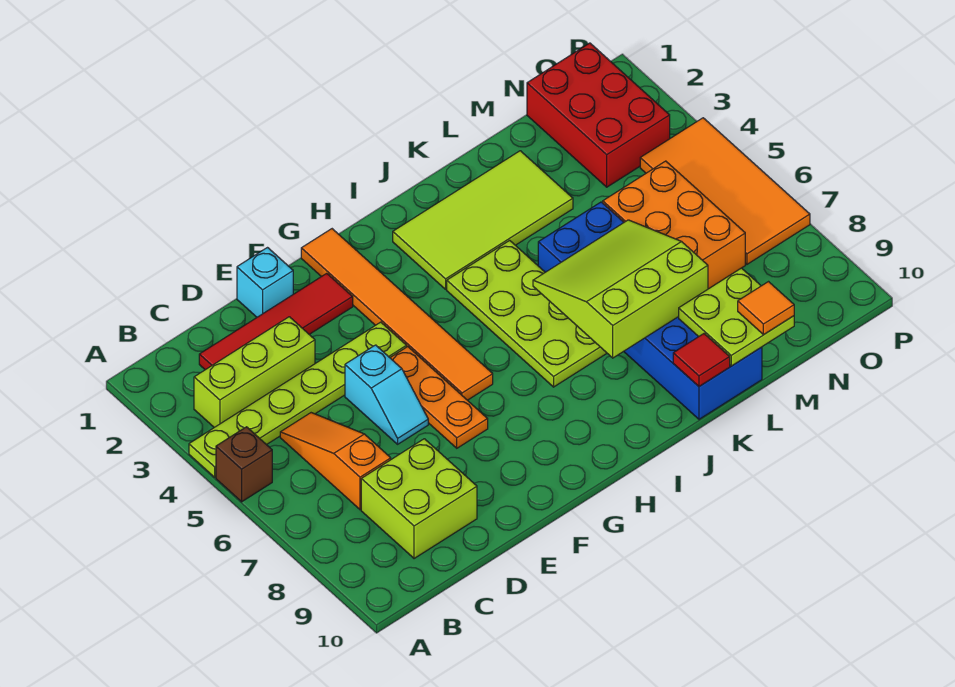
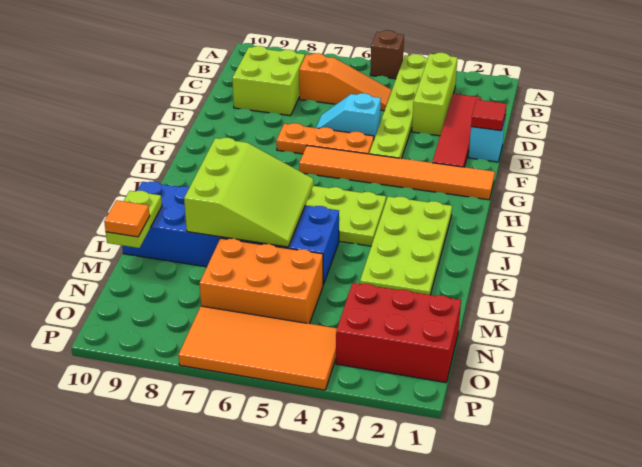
lime 2x4 tile [393,151,573,289] -> lime 2x4 plate [360,197,452,295]
red 1x1 tile [673,334,730,386] -> red 1x1 tile moved to [471,100,507,131]
lime 2x2 plate [679,268,794,366] -> lime 1x2 plate [106,191,162,248]

